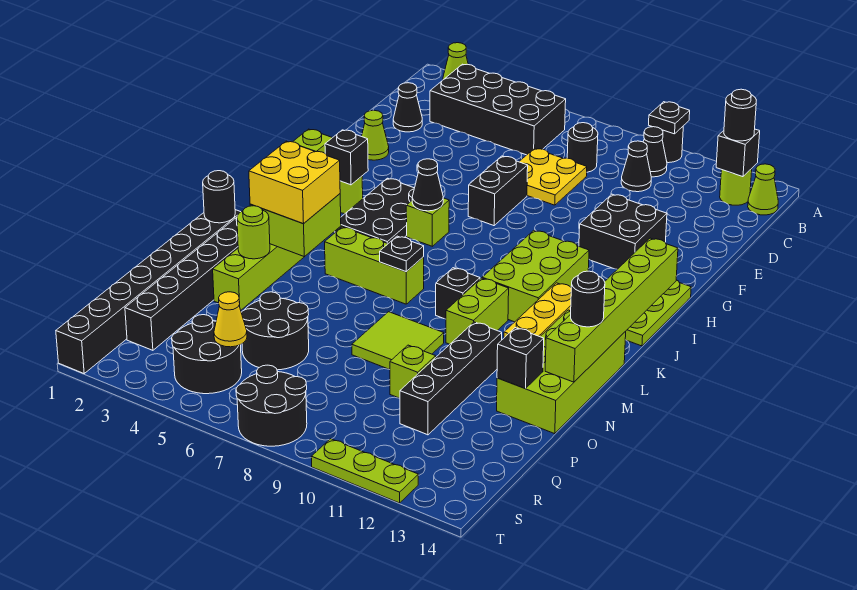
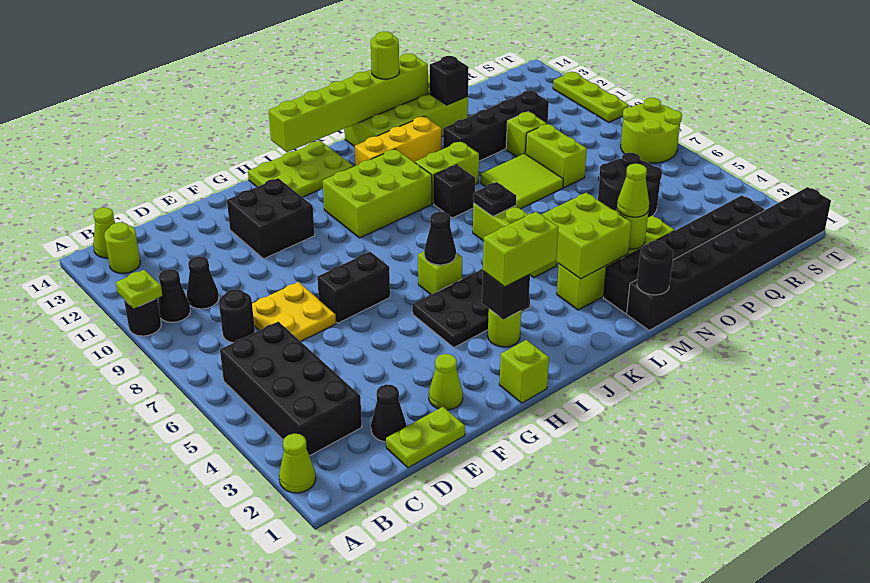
black 1x1 plate [649,102,690,134] -> lime 1x1 plate [116,270,162,308]
black 1x1 brick [716,129,760,177] -> none
black 1x1 round brick [724,89,756,141] -> none
none -> lime 1x2 plate [386,407,465,468]
none -> lime 1x2 brick [483,212,559,287]
yellow 2x2 brick [249,141,340,224] -> none
black 1x1 round brick [571,271,605,327] -> lime 1x1 round brick [371,31,399,79]
none -> lime 1x1 cone [617,164,649,217]
none -> lime 1x2 brick [526,124,587,188]
black 2x2 round brick [172,315,242,394] -> none
yellow 1x1 cone [214,292,247,347] -> none
black 2x2 round brick [236,365,307,446] -> lime 2x2 round brick [621,98,682,163]

